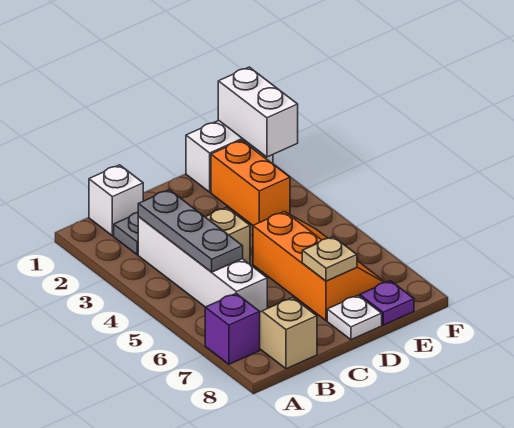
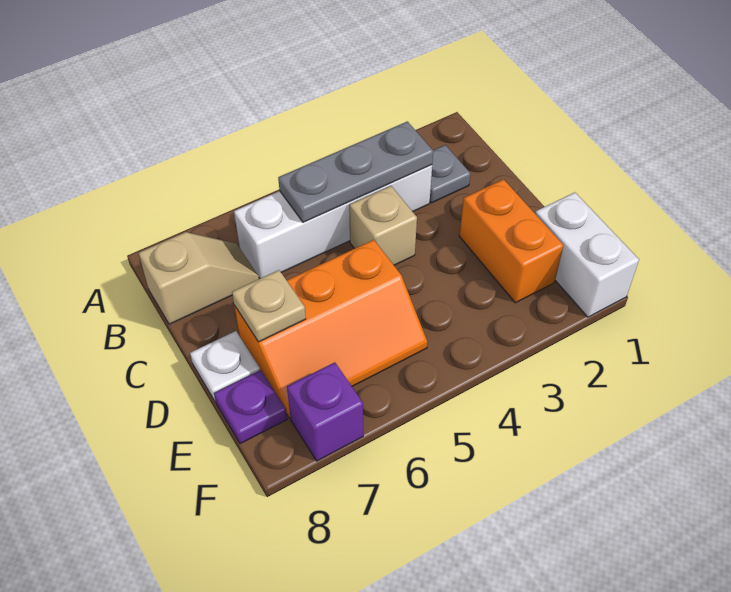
purple 1x1 brick [205,294,260,364] -> purple 1x1 brick moved to [287,362,363,461]
white 1x1 brick [89,165,143,236] -> none
orange 1x2 brick [211,140,290,225] -> orange 1x2 brick turned to [459,179,564,303]
white 1x2 brick [218,67,298,157] -> none

